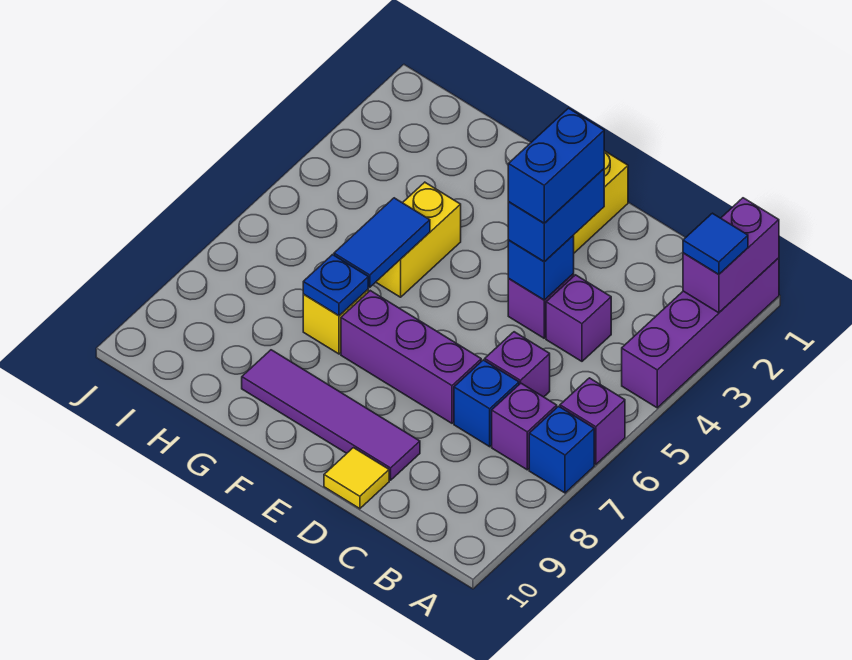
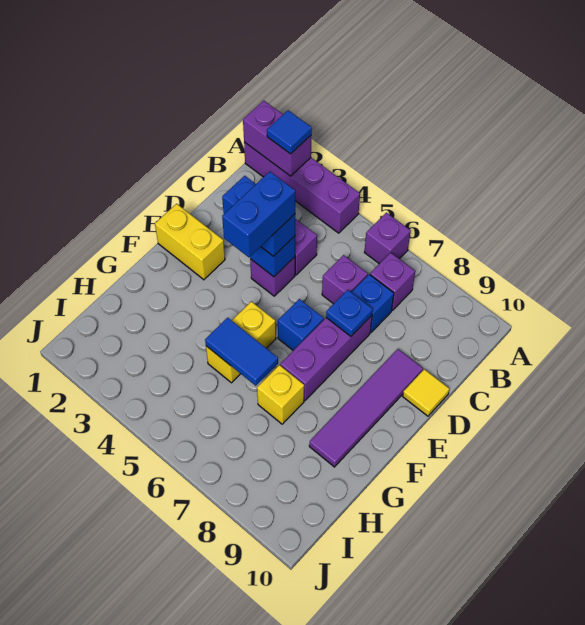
blue 1x1 brick [529,406,594,493] -> blue 1x1 brick moved to [278,299,324,350]
blue 1x2 brick [508,108,604,223] -> blue 1x2 brick turned to [222,172,295,257]
yellow 1x2 brick [376,182,461,297] -> yellow 1x2 brick turned to [206,301,276,383]
blue 1x1 plate [303,255,368,316] -> blue 1x1 plate moved to [326,290,373,336]

